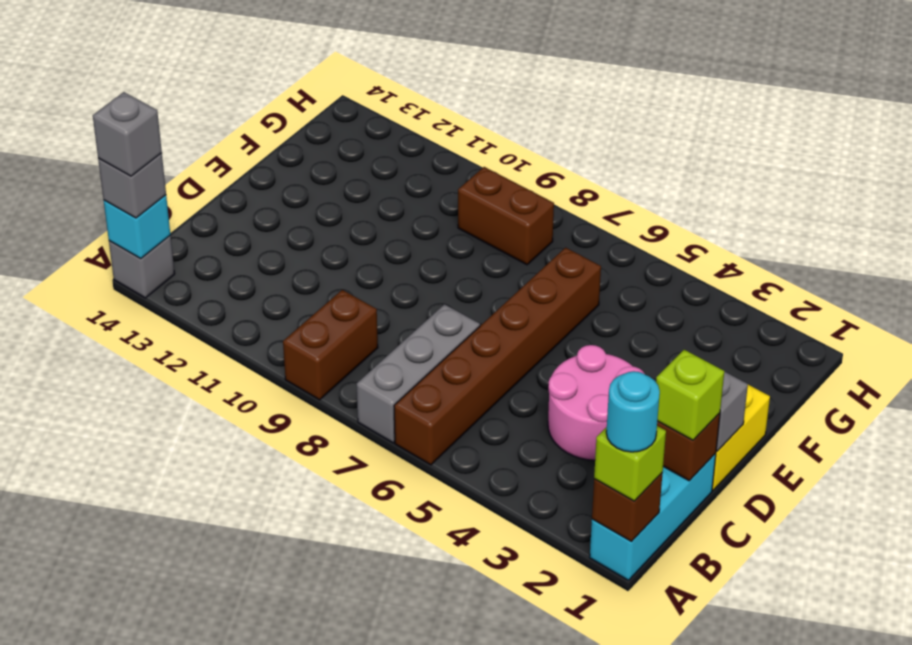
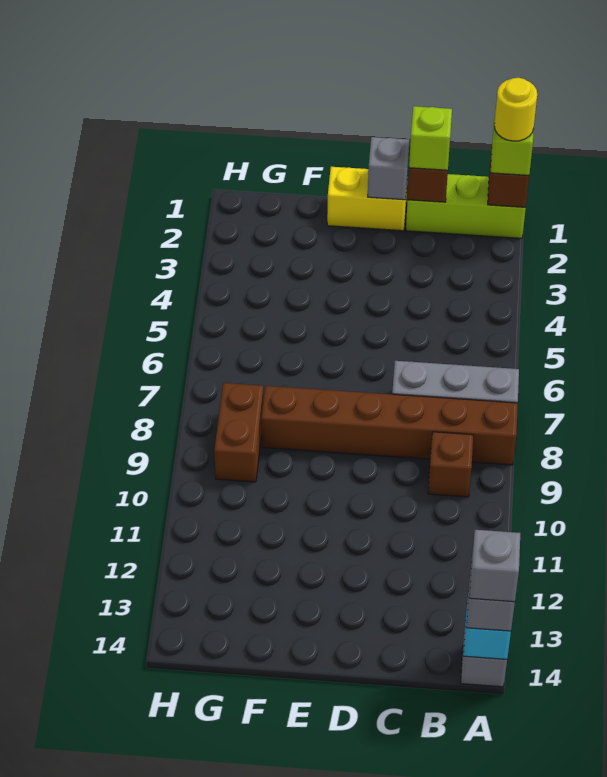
cyan 1x3 brick [590,454,716,580] -> lime 1x3 brick [406,174,526,238]
cyan 1x1 round brick [606,371,660,452] -> yellow 1x1 round brick [494,78,537,141]
brown 1x6 brick [394,248,601,465] -> brown 1x6 brick moved to [261,386,518,465]
brown 1x2 brick [283,290,378,400] -> brown 1x1 brick [428,432,473,497]
pink 2x2 round brick [548,345,644,460] -> none

